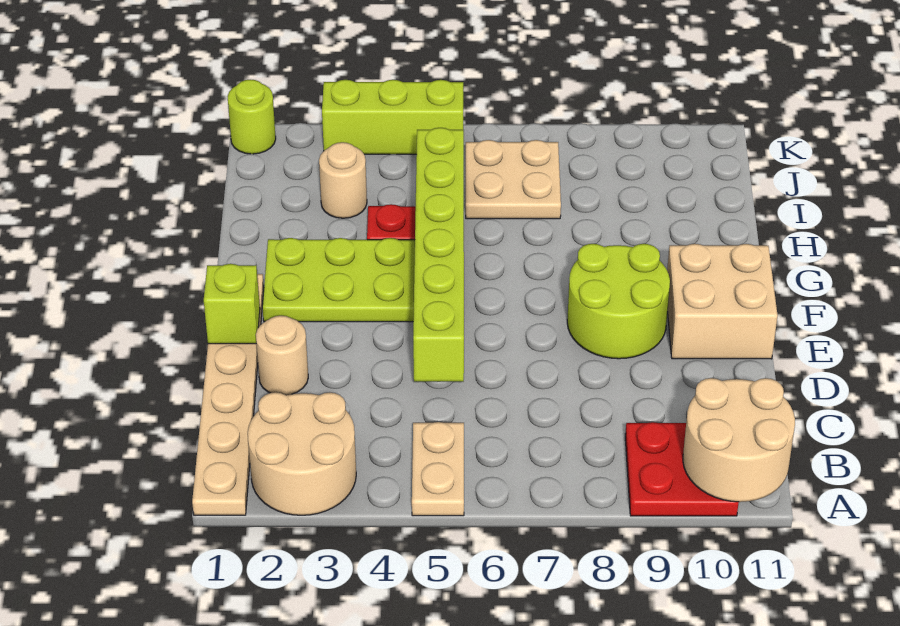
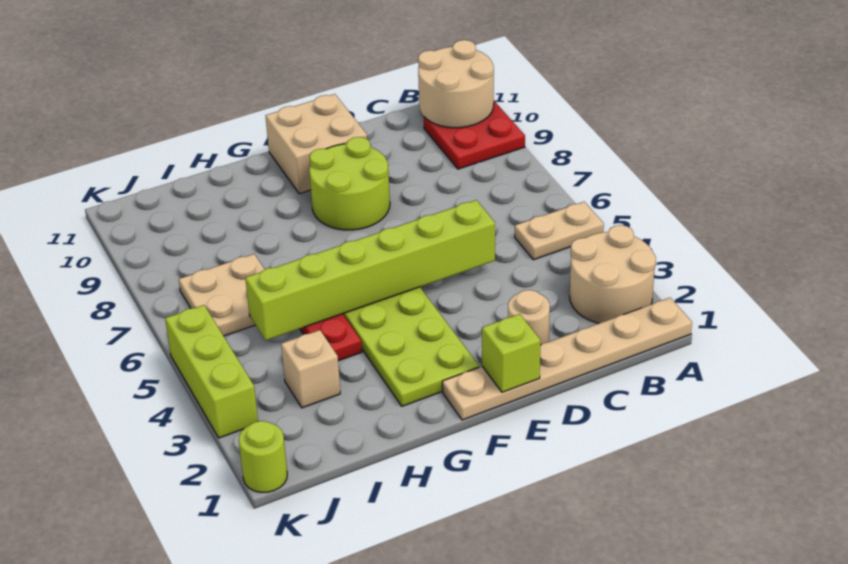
tan 1x1 round brick [319,142,367,218] -> tan 1x1 brick [281,330,340,408]

